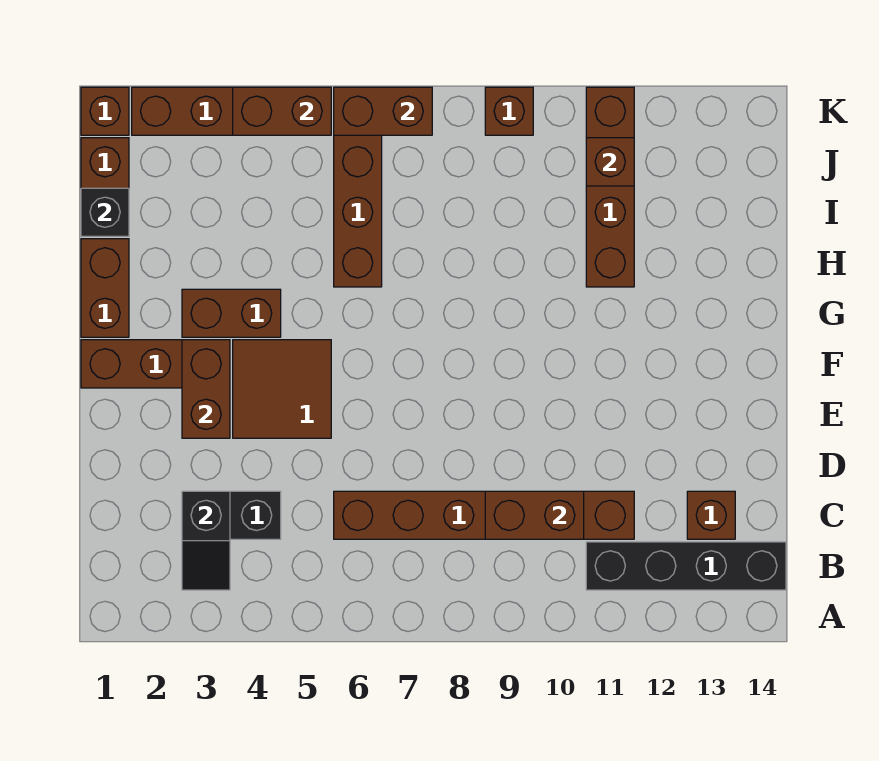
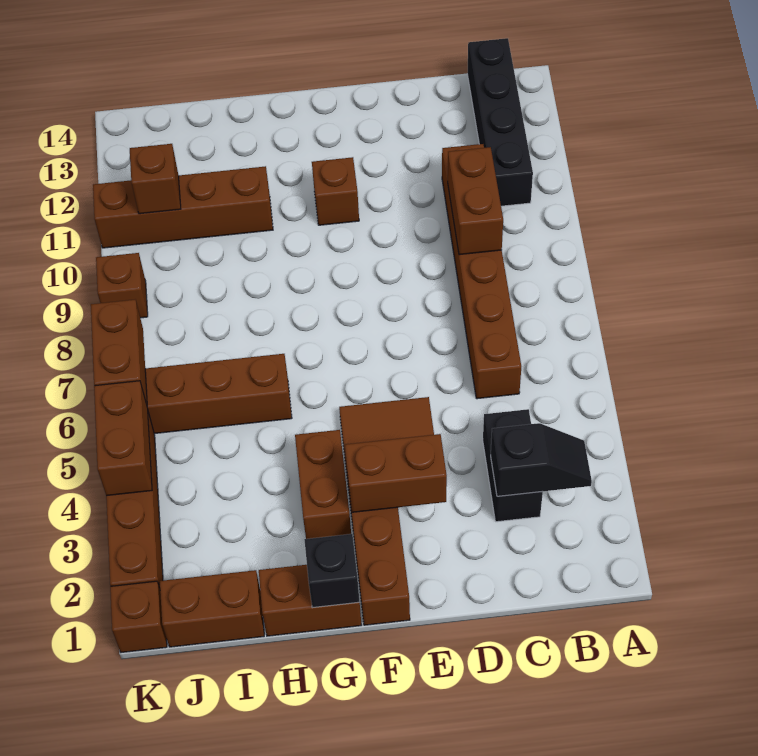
brown 1x1 brick [687,491,735,539] -> brown 1x1 brick moved to [312,157,359,225]
black 1x1 brick [81,188,129,236] -> black 1x1 brick moved to [304,534,360,608]

